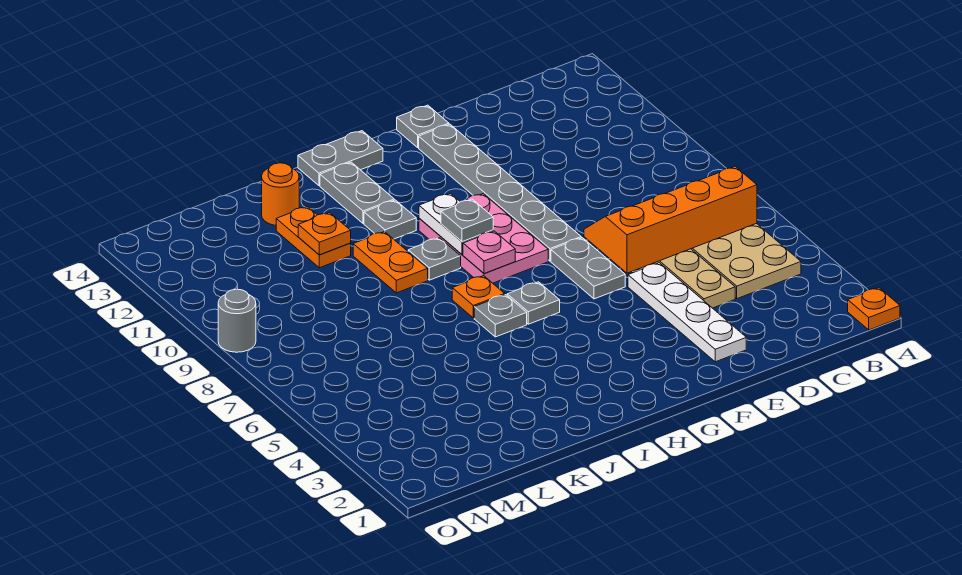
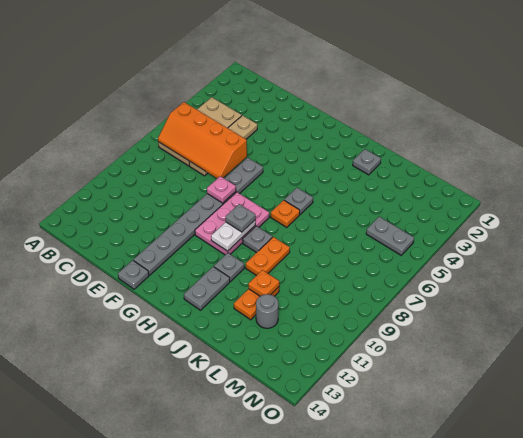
orange 1x1 plate [848,288,900,330] -> none
white 1x4 plate [628,263,746,362] -> none
grey 1x1 plate [507,282,560,324] -> grey 1x1 plate moved to [353,149,381,175]
pink 1x1 plate [463,231,515,274] -> pink 1x1 plate moved to [207,176,236,203]
grey 1x2 plate [298,131,383,186] -> grey 1x2 plate moved to [366,217,414,255]
orange 1x1 round brick [262,163,299,225] -> none
grey 1x1 round brick [218,289,256,352] -> grey 1x1 round brick moved to [256,294,278,328]

